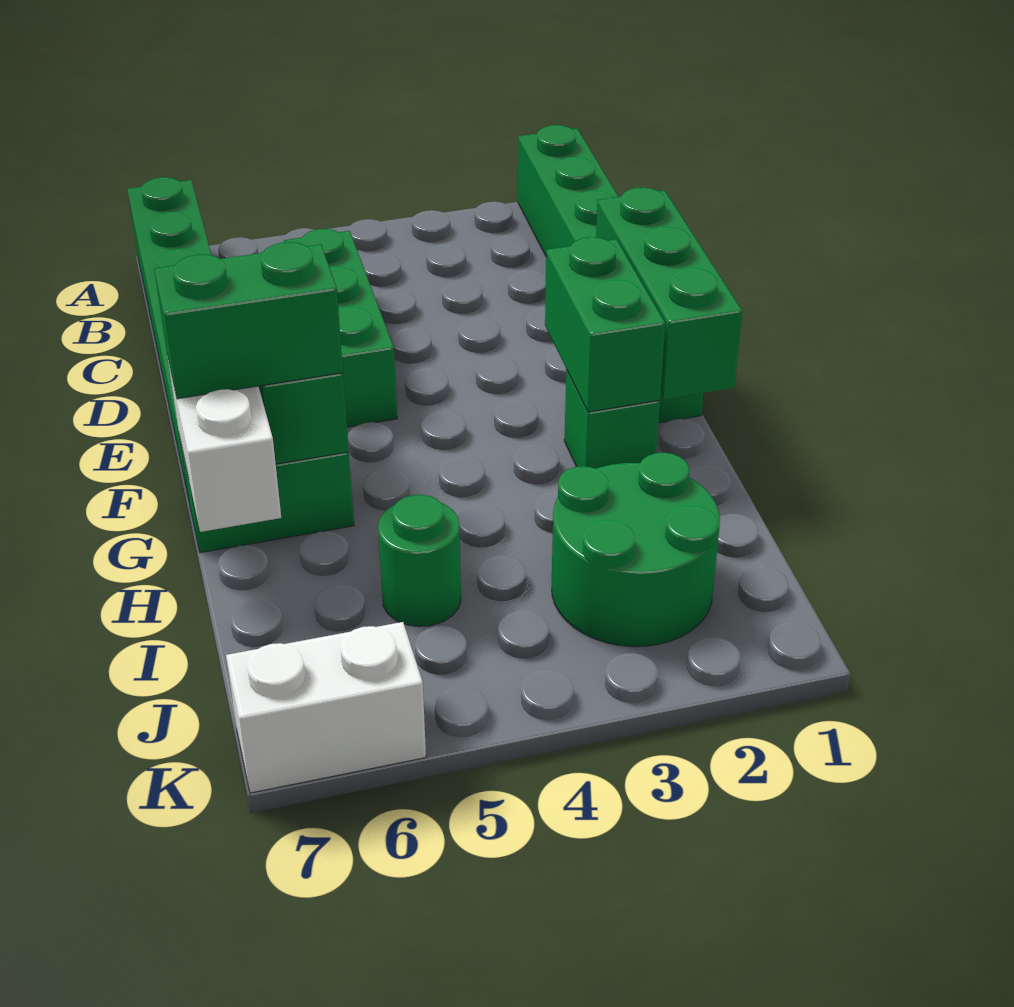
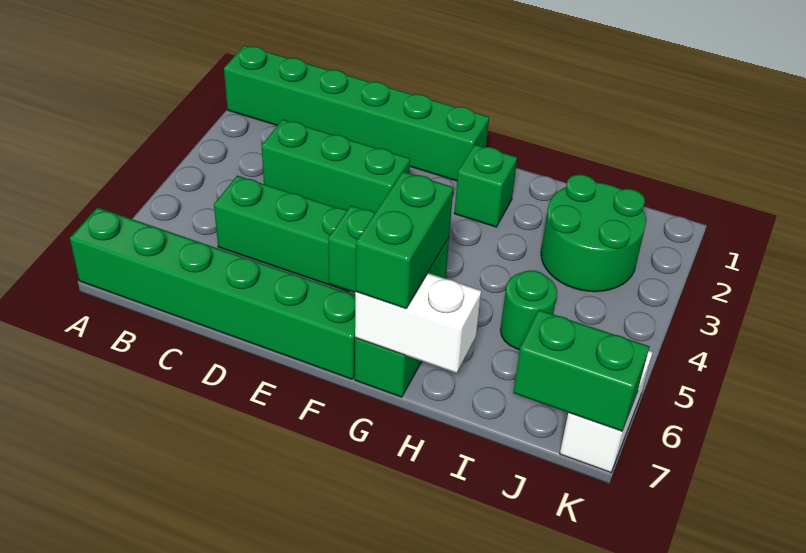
green 1x3 brick [596,187,742,399] -> green 1x3 brick moved to [261,119,410,212]
green 1x2 brick [545,237,665,412] -> green 1x2 brick moved to [513,310,650,431]

